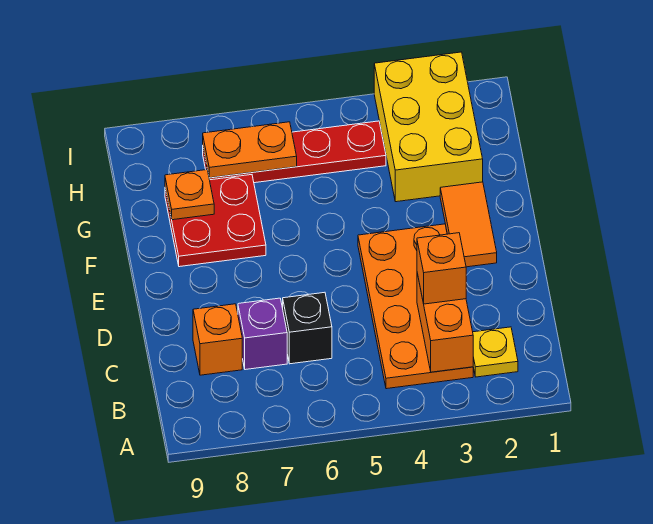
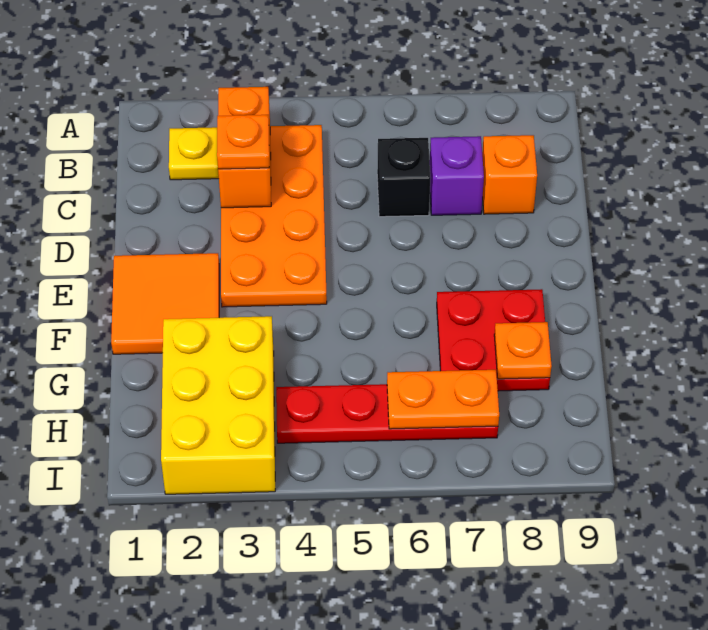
orange 1x1 brick [417,233,466,304] -> orange 1x1 plate [217,115,269,169]
orange 1x2 tile [440,182,497,267] -> orange 2x2 tile [111,253,219,354]

